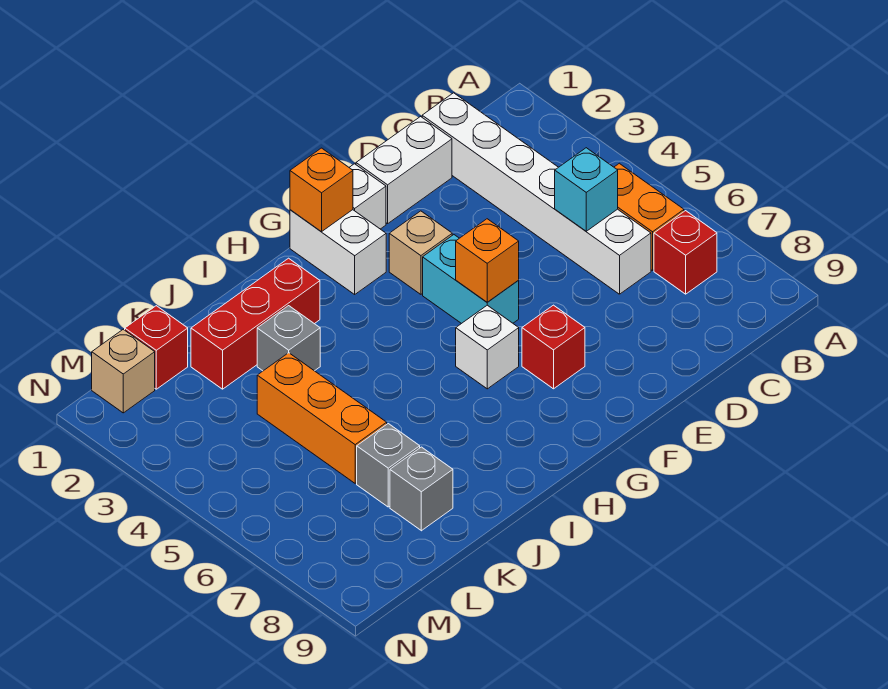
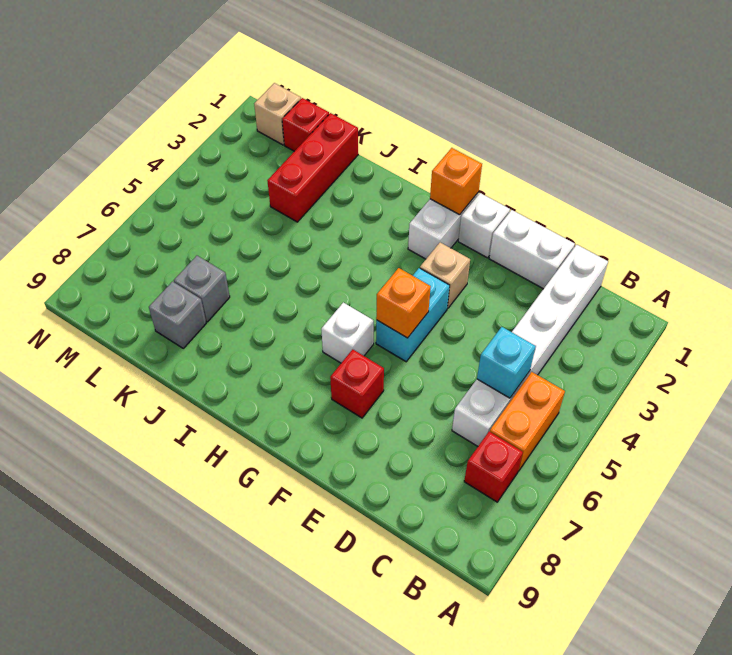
red 1x3 brick [191,258,320,389] -> red 1x3 brick turned to [267,113,358,222]
grey 1x1 brick [257,306,320,371] -> none
orange 1x3 brick [257,353,387,483] -> none

